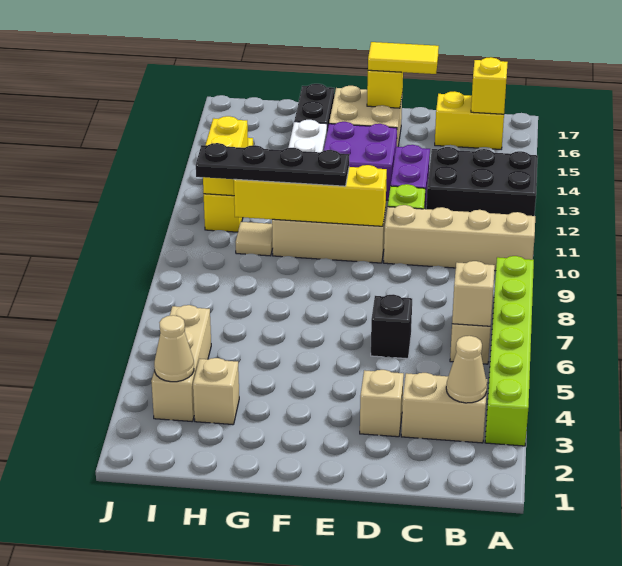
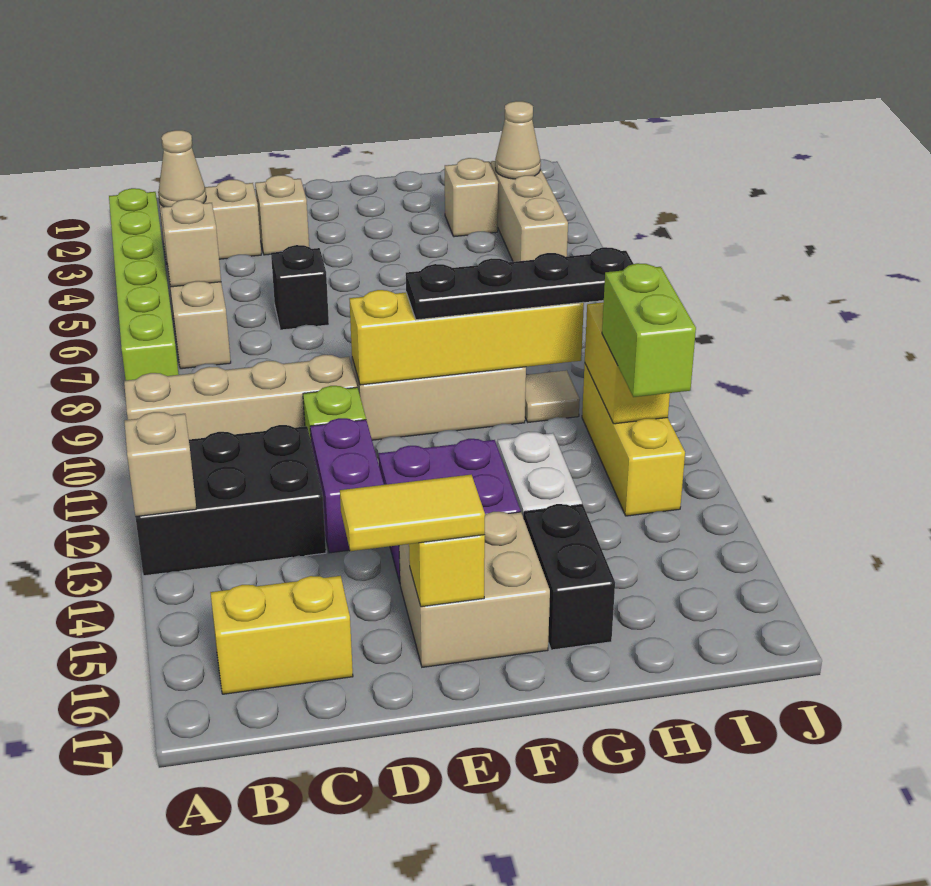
none -> tan 1x1 brick [124,412,196,517]
yellow 1x1 brick [471,57,508,114] -> none
none -> lime 1x2 brick [602,263,696,397]

